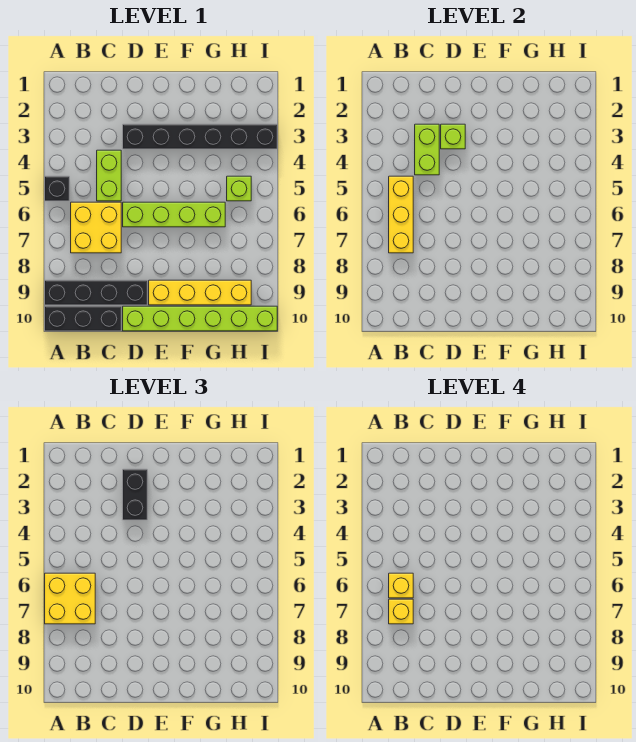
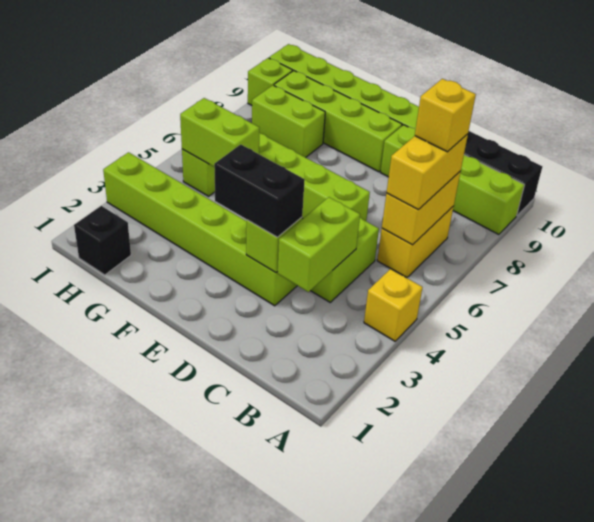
black 1x1 brick [45,176,69,201] -> black 1x1 brick moved to [74,206,131,275]
yellow 2x2 brick [45,573,95,624] -> yellow 1x2 brick [386,134,468,209]
black 1x4 brick [45,280,147,305] -> lime 1x4 brick [380,125,524,235]
yellow 1x3 brick [389,176,413,253] -> yellow 1x2 brick [382,171,461,245]
yellow 2x2 brick [71,202,121,253] -> yellow 1x2 brick [377,206,454,278]
yellow 1x1 brick [389,573,413,598] -> yellow 1x1 brick moved to [364,269,423,341]
black 1x2 brick [123,469,147,520] -> black 1x2 brick turned to [214,144,305,237]
black 1x6 brick [123,124,277,149] -> lime 1x6 brick [103,152,297,306]
yellow 1x4 brick [149,280,251,305] -> lime 1x4 brick [274,71,402,172]
none -> lime 1x2 brick [180,98,259,167]
none -> lime 1x2 brick [252,85,325,157]
none -> lime 1x1 brick [248,58,293,105]

